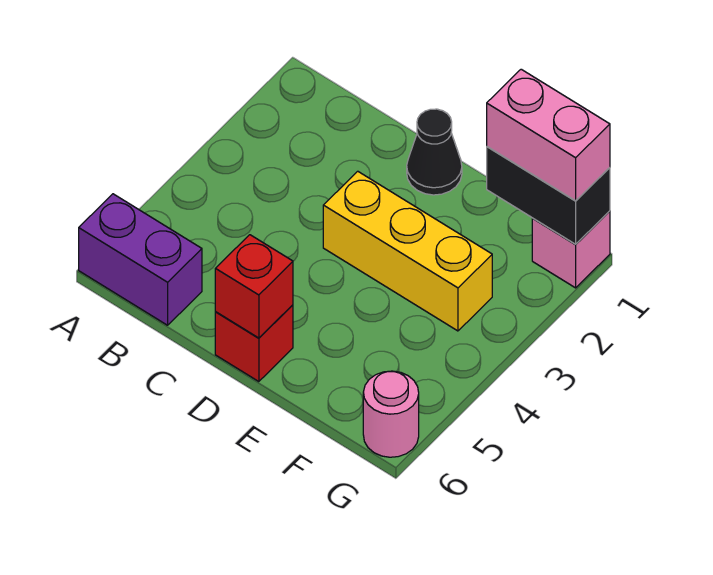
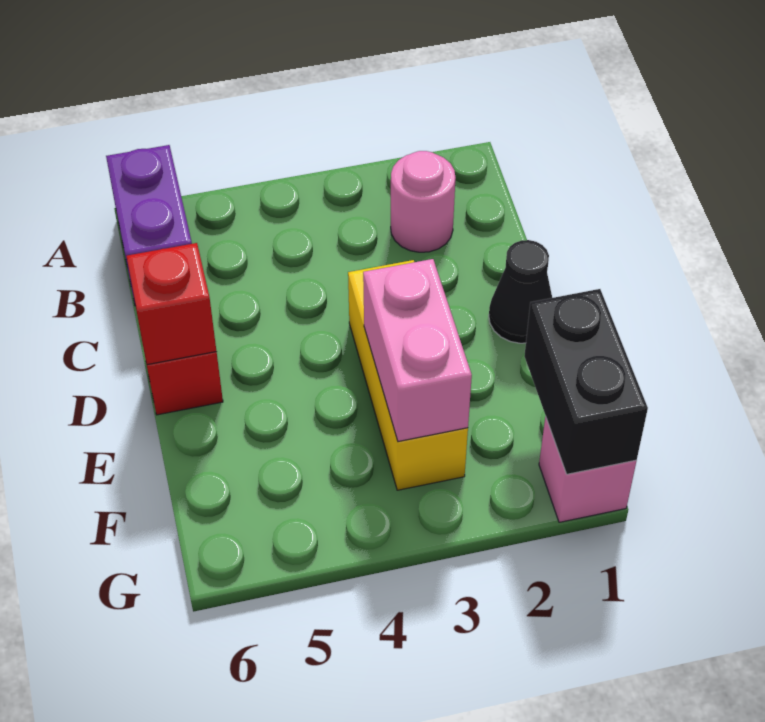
pink 1x2 brick [487,69,610,201] -> pink 1x2 brick moved to [363,259,472,442]
pink 1x1 round brick [363,371,419,457] -> pink 1x1 round brick moved to [391,151,456,252]

